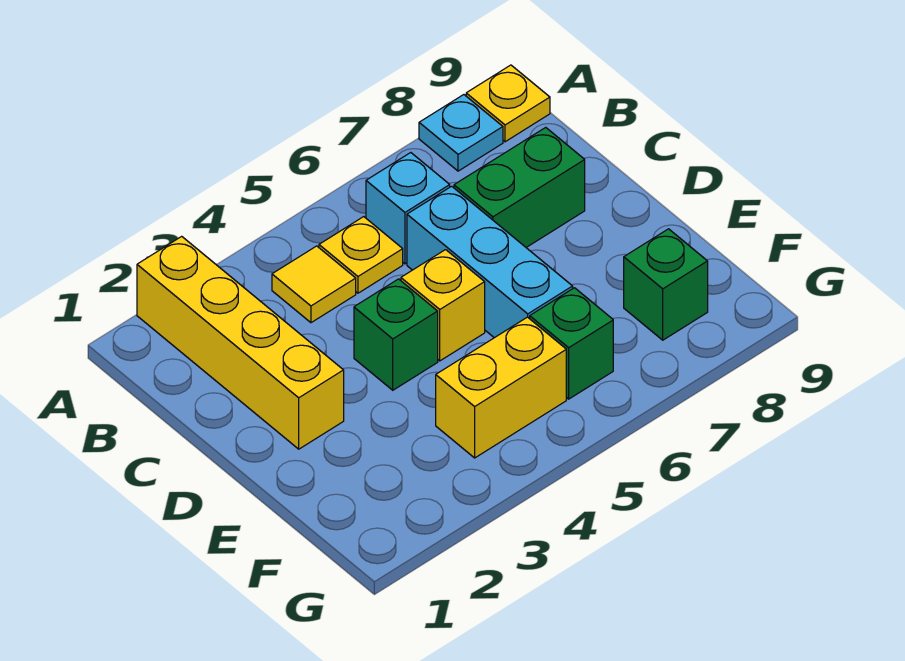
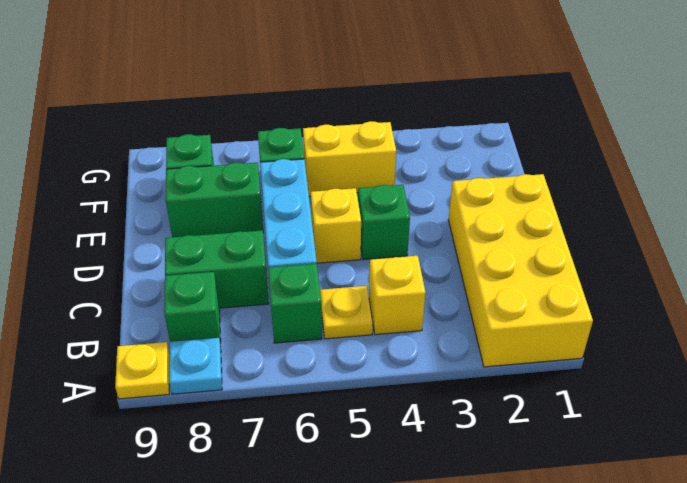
yellow 1x4 brick [137,236,344,449] -> yellow 2x4 brick [448,174,593,367]
yellow 1x1 tile [272,246,356,323] -> yellow 1x1 brick [369,256,425,335]
cyan 1x1 brick [366,153,450,264] -> green 1x1 brick [268,264,322,343]
none -> green 1x1 brick [164,272,221,347]
none -> green 1x2 brick [166,162,263,237]

